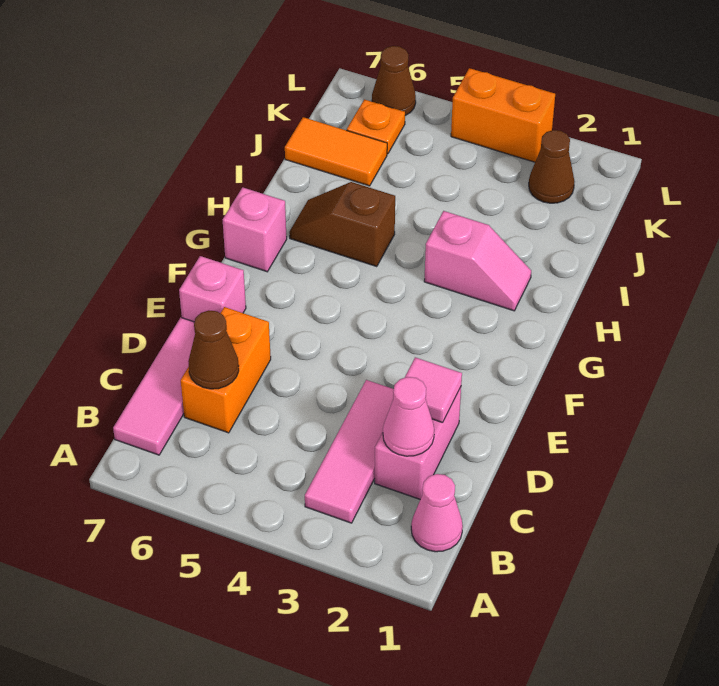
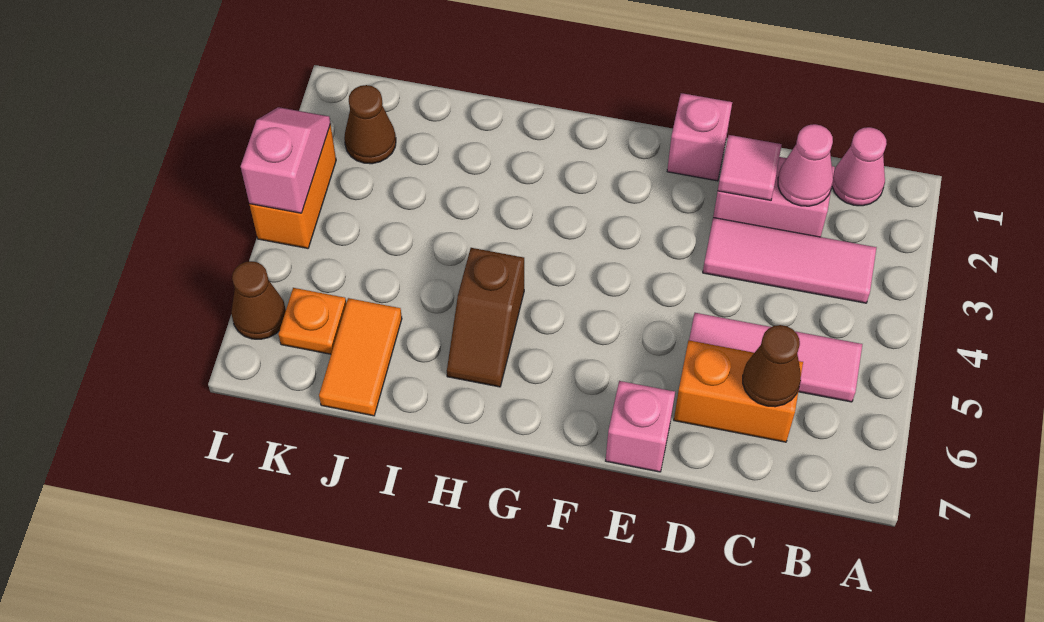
pink 1x3 tile [113,318,195,455] -> pink 1x3 tile moved to [689,313,862,402]
pink 1x1 brick [223,187,287,272] -> pink 1x1 brick moved to [667,93,732,181]
pink 1x2 slope [424,211,531,311] -> pink 1x2 slope moved to [241,107,330,213]

